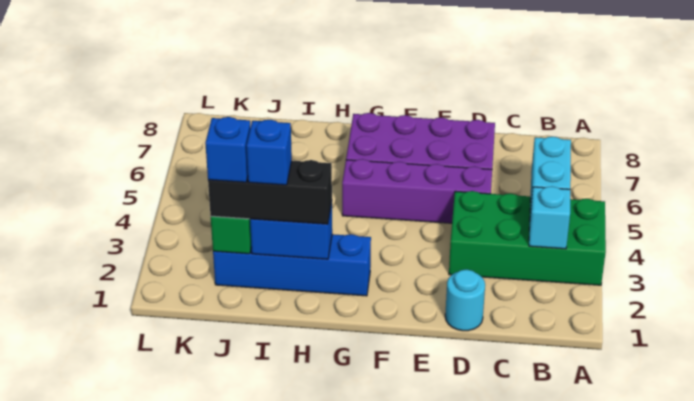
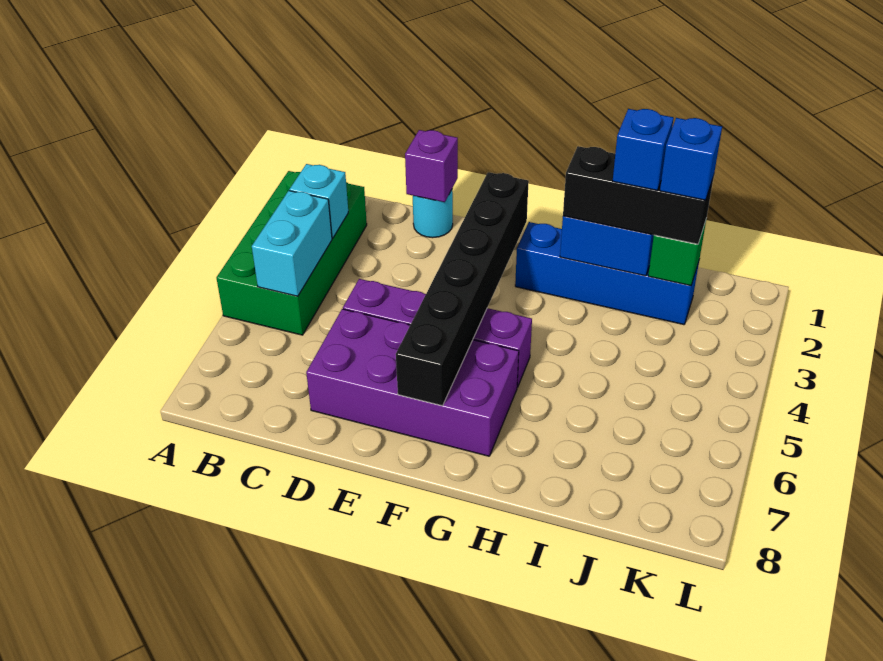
green 2x4 brick [449,191,606,285] -> green 2x4 brick turned to [217,171,367,335]
none -> purple 1x1 brick [405,130,458,202]
none -> black 1x6 brick [396,172,529,406]

